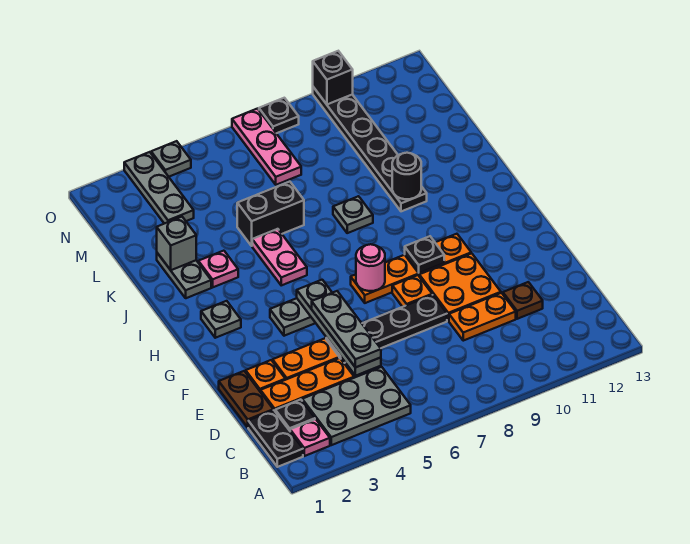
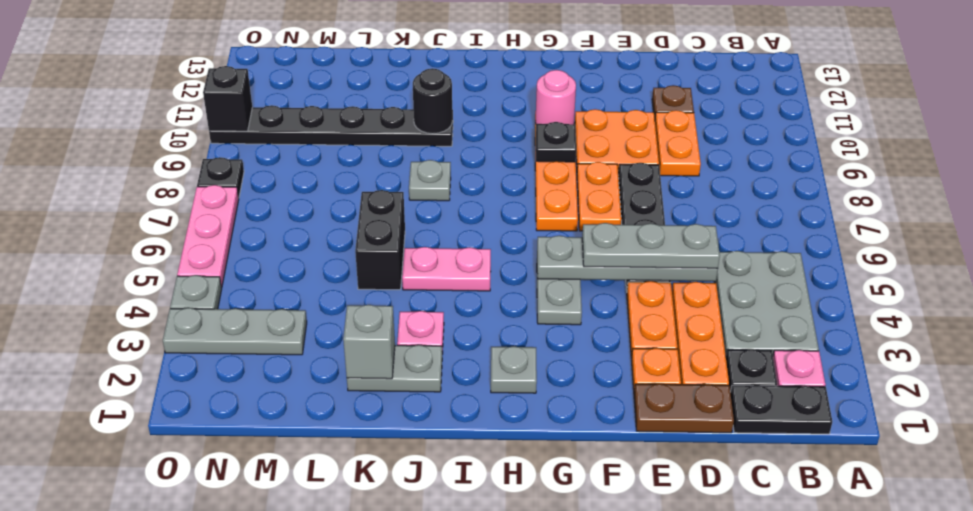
orange 1x1 plate [392,275,432,307] -> orange 1x2 plate [577,162,621,231]
pink 1x1 round brick [356,244,385,291] -> pink 1x1 round brick moved to [535,70,576,124]
pink 1x3 plate [232,109,301,185] -> pink 1x3 plate turned to [177,185,239,288]

